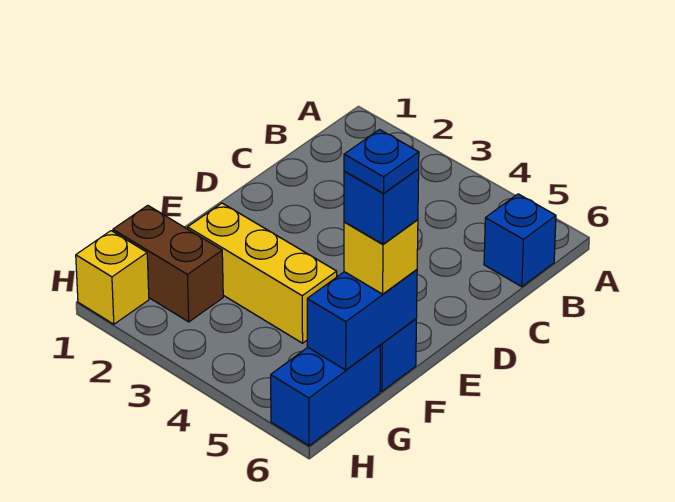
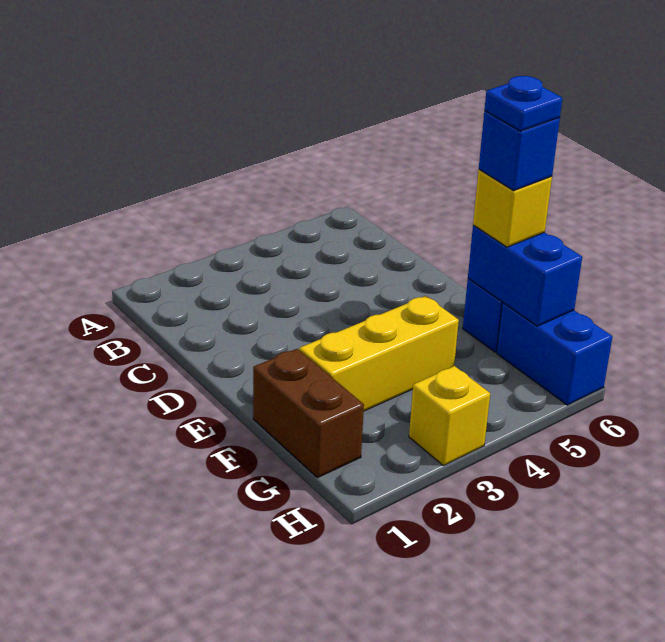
blue 1x1 brick [484,194,556,287] -> none
brown 1x2 brick [113,205,223,322] -> brown 1x2 brick turned to [253,349,364,478]
yellow 1x1 brick [76,231,149,324] -> yellow 1x1 brick moved to [409,366,490,466]

